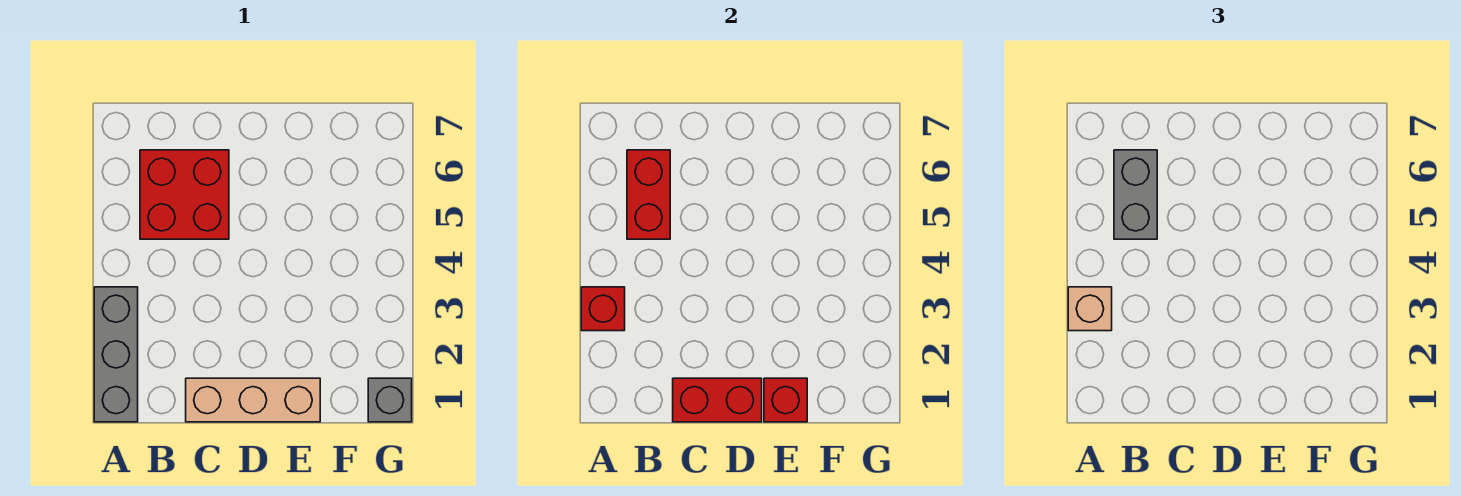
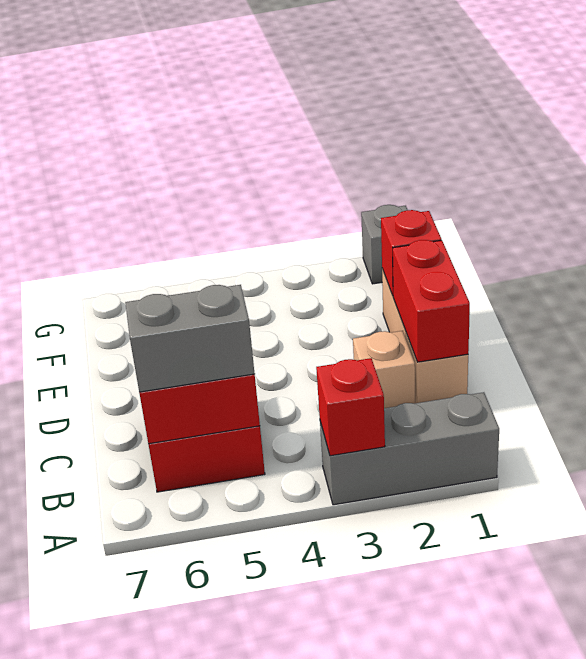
tan 1x1 brick [1068,287,1112,331] -> tan 1x1 brick moved to [353,331,415,408]

